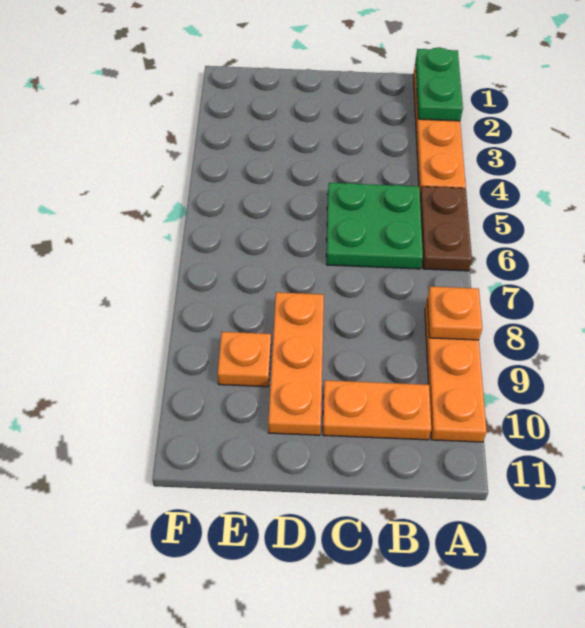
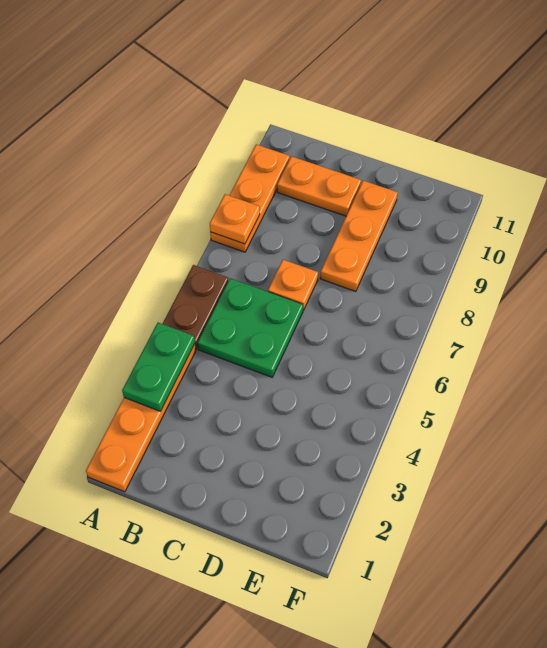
green 1x2 plate [415,47,463,121] -> green 1x2 plate moved to [122,323,195,411]
orange 1x1 plate [218,332,271,387] -> orange 1x1 plate moved to [268,260,318,310]

